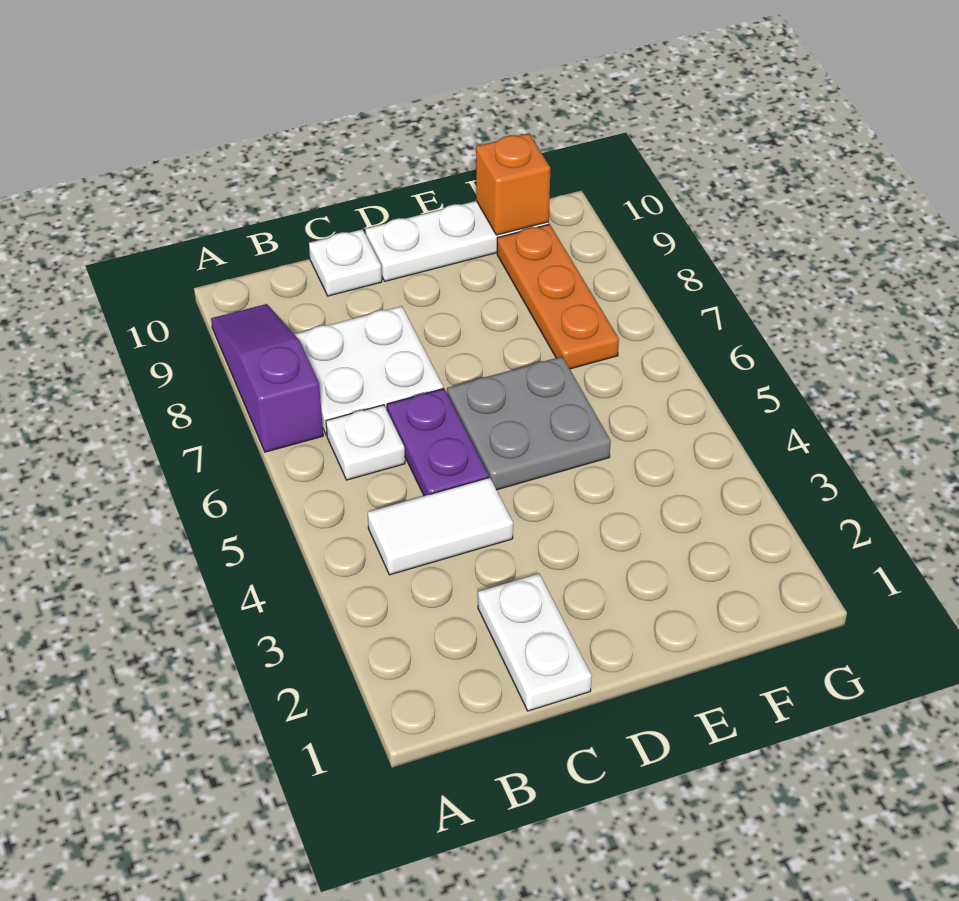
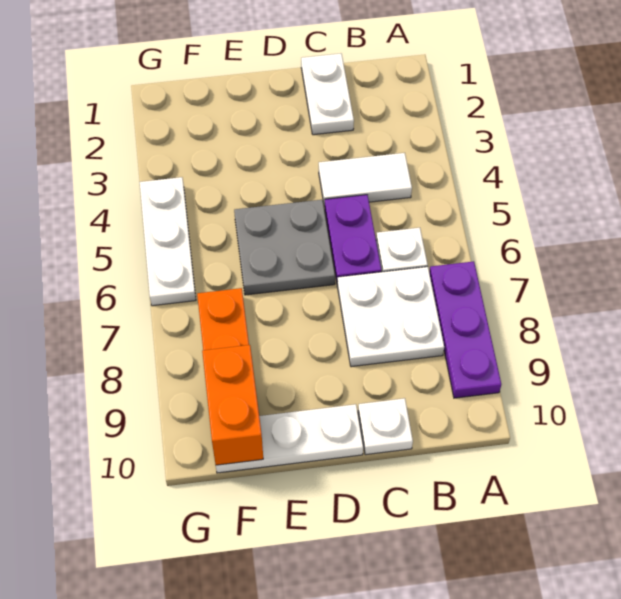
purple 1x3 slope [211,304,323,452] -> purple 1x3 plate [429,261,501,398]
orange 1x1 brick [476,133,550,235] -> orange 1x2 brick [202,345,263,465]
none -> white 1x3 plate [140,177,196,306]

